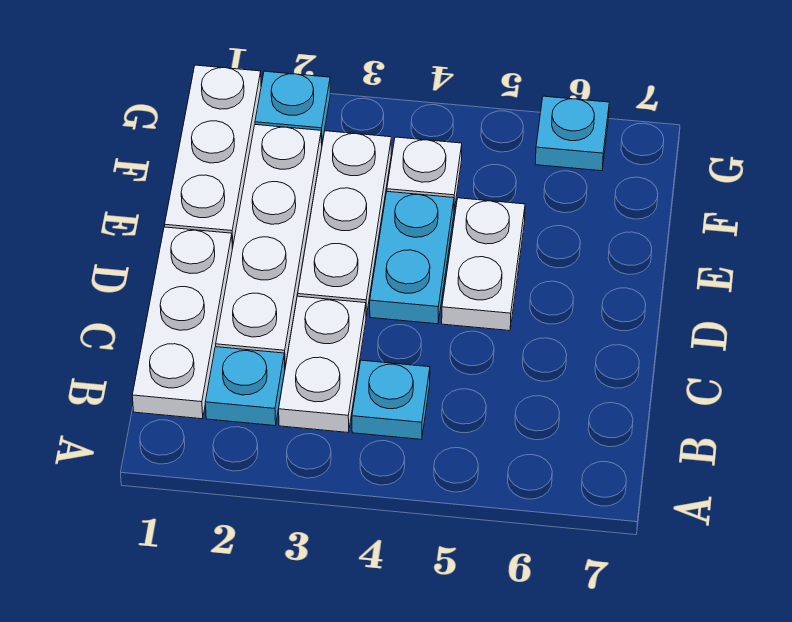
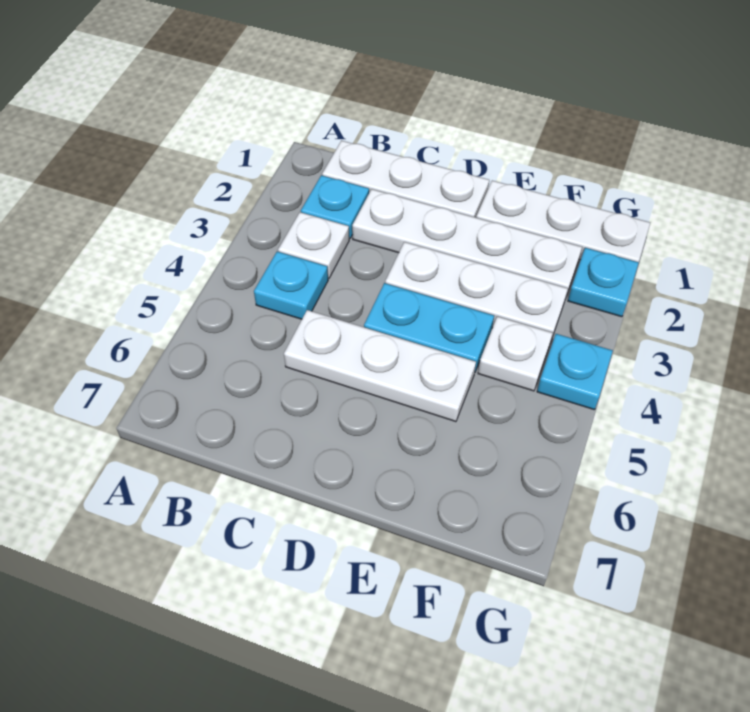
white 1x2 plate [279,296,366,432] -> white 1x1 plate [278,212,349,278]
white 1x2 plate [442,198,525,331] -> white 1x3 plate [284,310,476,422]
cyan 1x1 plate [535,96,609,171] -> cyan 1x1 plate moved to [537,334,613,410]

